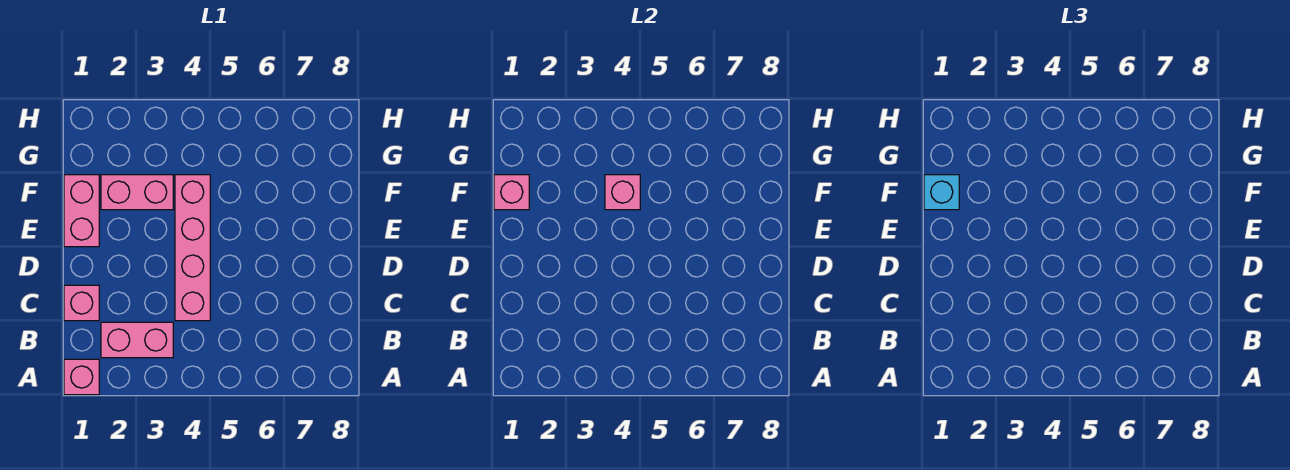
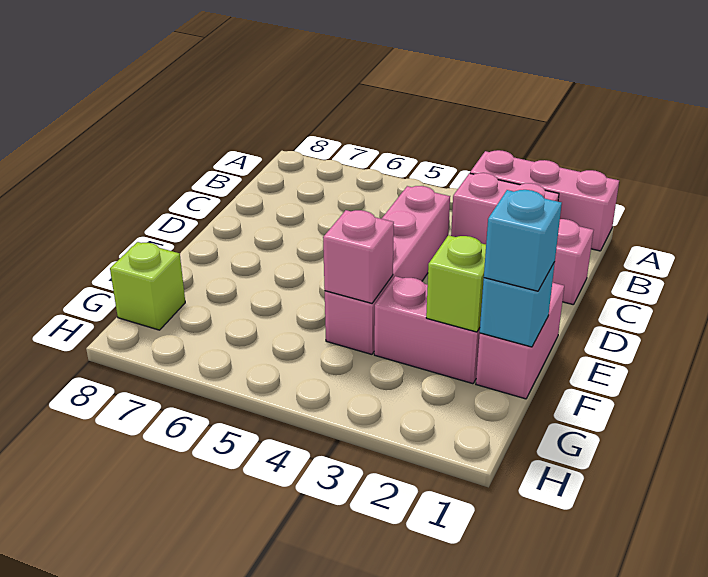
pink 1x1 brick [64,359,99,395] -> pink 1x3 brick [470,150,619,251]
pink 1x1 brick [494,175,529,210] -> cyan 1x1 brick [480,262,555,347]
none -> lime 1x1 brick [426,235,486,332]
none -> lime 1x1 brick [110,242,185,330]

